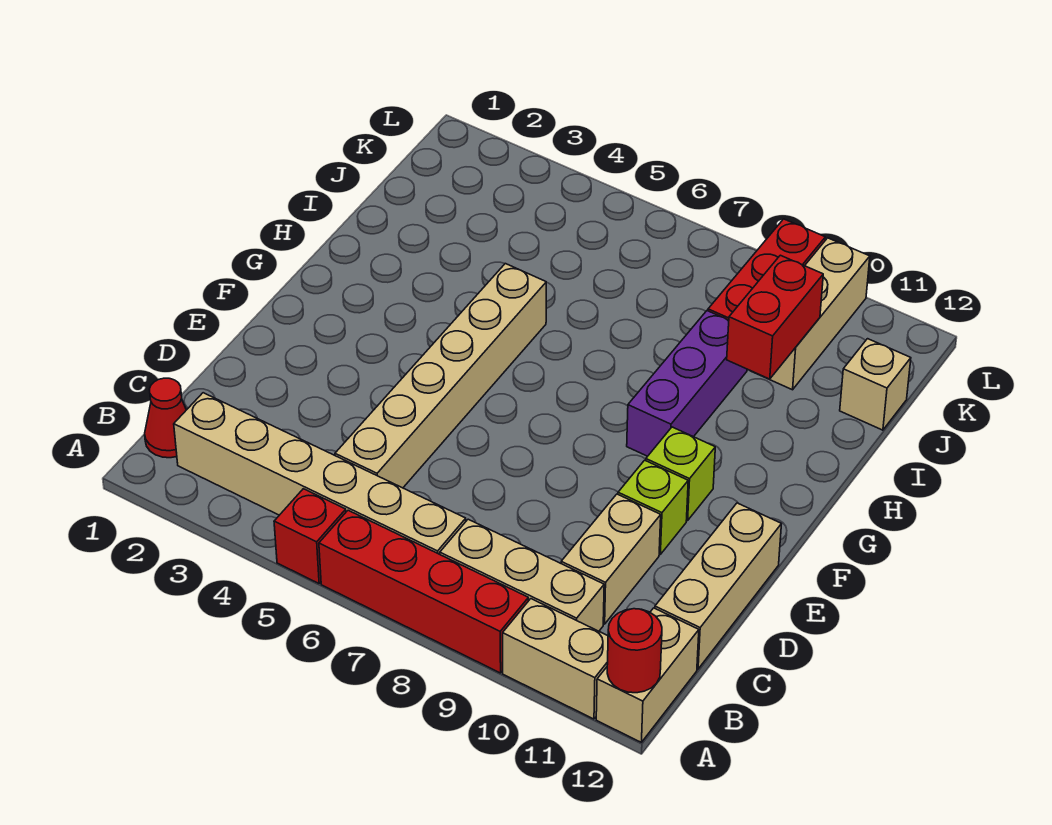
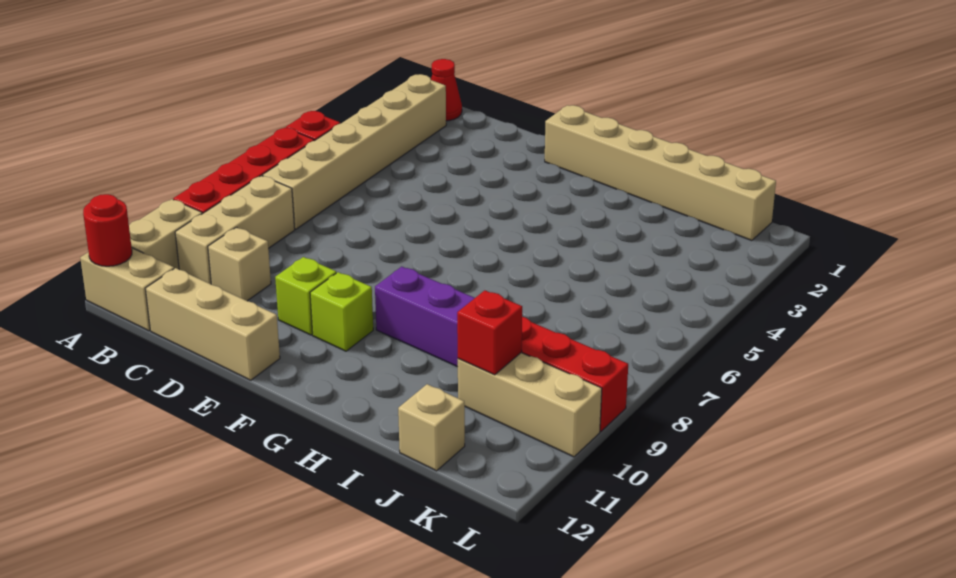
tan 1x6 brick [335,264,546,488] -> tan 1x6 brick moved to [545,105,776,241]
tan 1x2 brick [561,494,661,624] -> tan 1x1 brick [208,227,271,301]
red 1x2 brick [727,255,823,379] -> red 1x1 brick [457,290,522,375]

